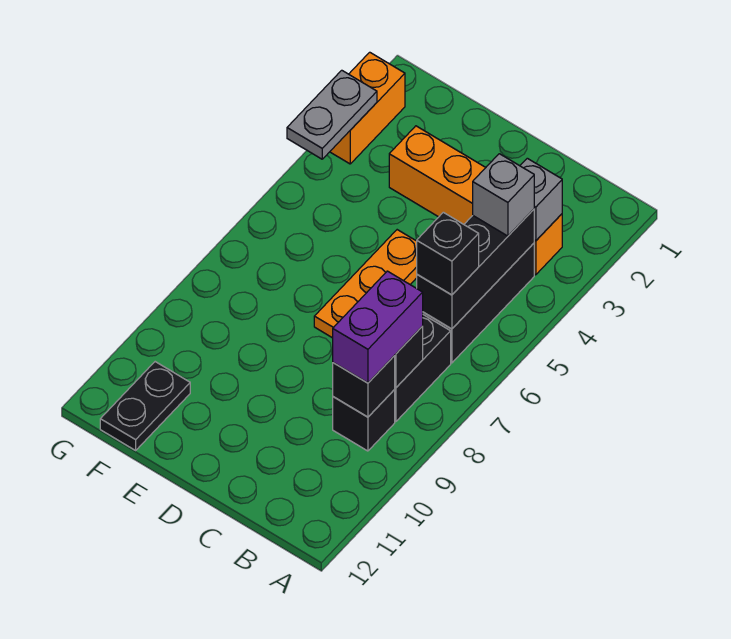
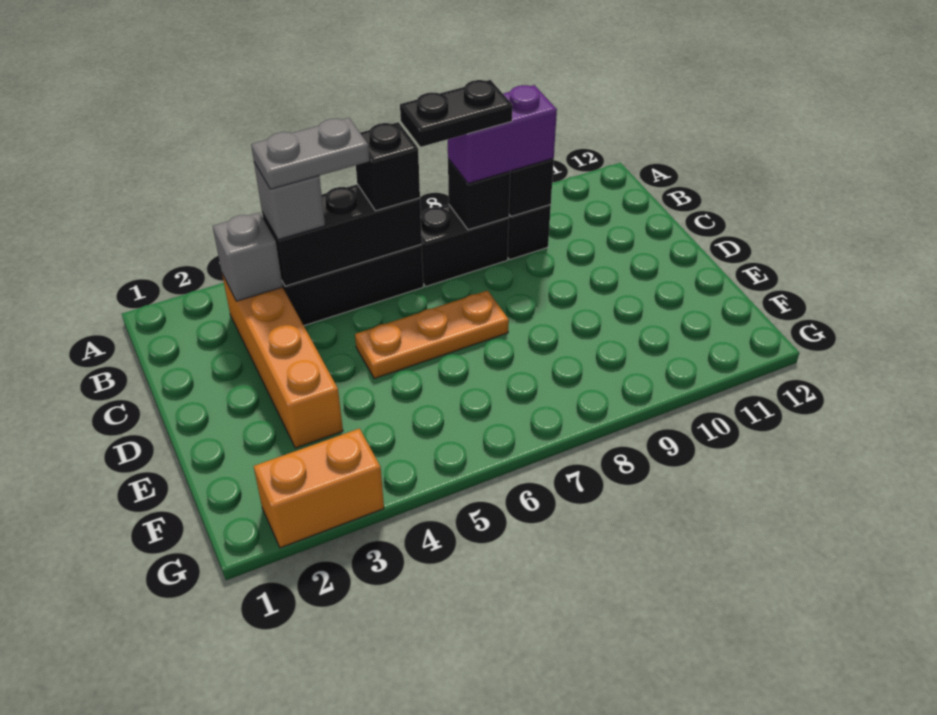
black 1x2 plate [100,362,190,450] -> black 1x2 plate moved to [400,80,512,147]
grey 1x2 plate [287,70,377,159] -> grey 1x2 plate moved to [251,118,369,189]

